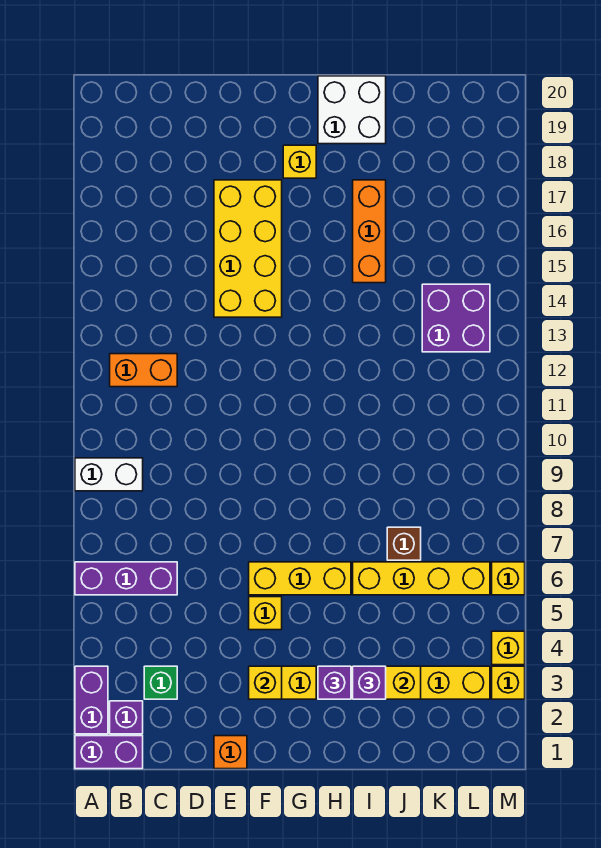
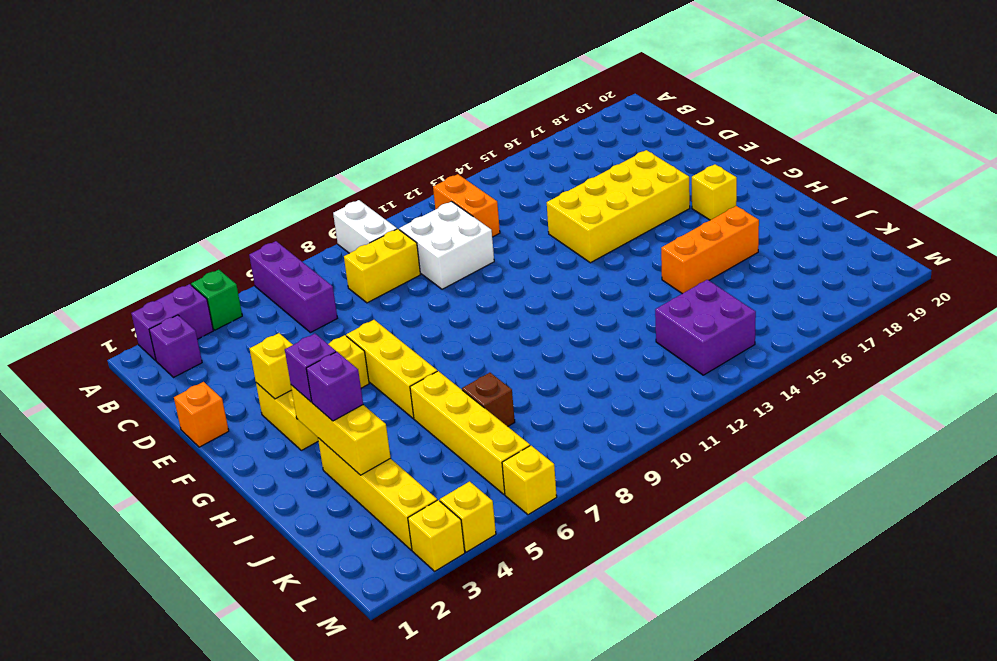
purple 1x2 brick [75,736,143,769] -> none
green 1x1 brick [144,666,177,699] -> green 1x1 brick moved to [191,270,242,330]
none -> yellow 1x2 brick [344,229,421,303]
white 2x2 brick [318,76,386,144] -> white 2x2 brick moved to [399,202,494,289]

